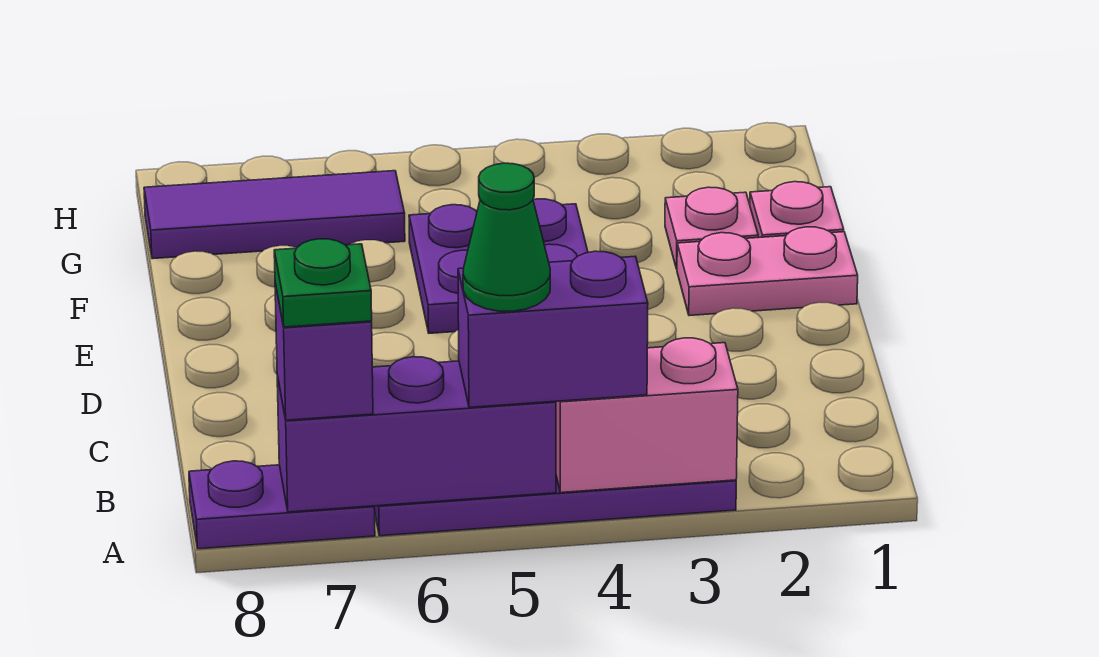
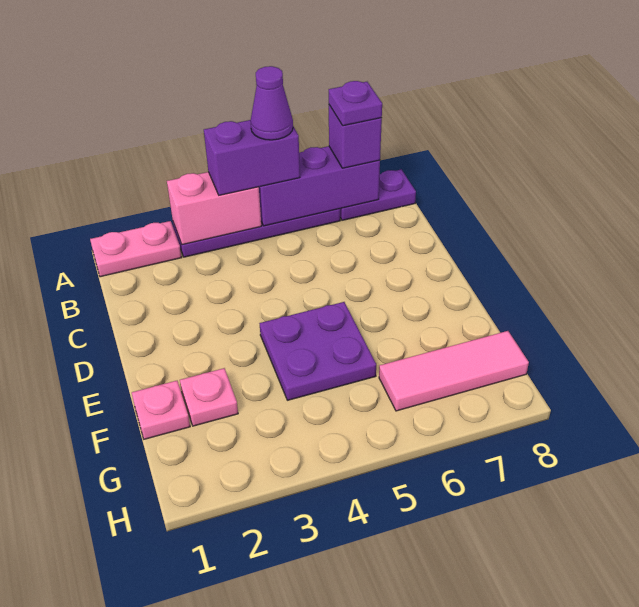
green 1x1 cone [463,163,550,311] -> purple 1x1 cone [251,66,293,140]
green 1x1 plate [274,239,372,327] -> purple 1x1 plate [329,81,382,126]
pink 1x2 plate [677,227,858,316] -> pink 1x2 plate moved to [90,221,182,277]
purple 1x3 tile [144,171,405,259] -> pink 1x3 tile [379,331,529,411]

